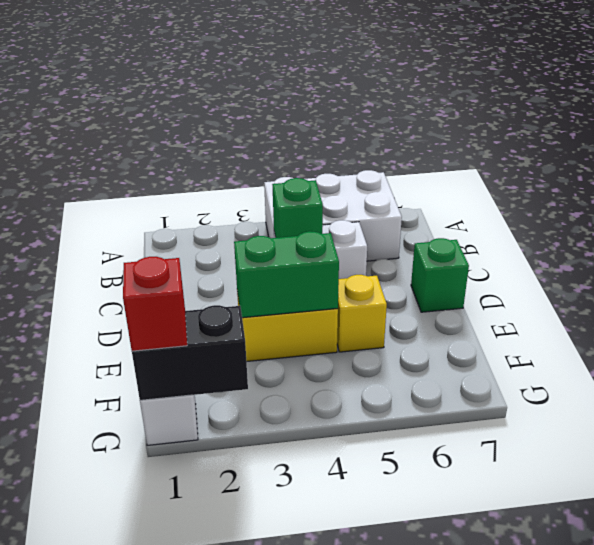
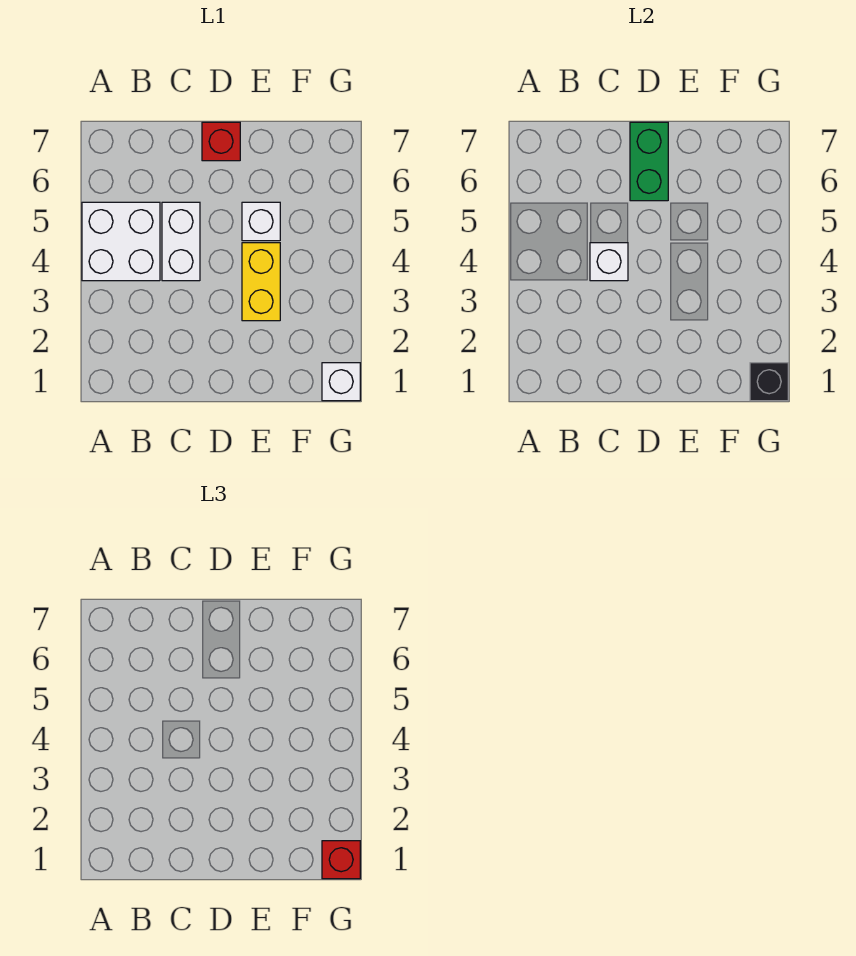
white 2x3 brick [264,170,402,261] -> white 2x2 brick [82,202,160,281]
green 1x1 brick [272,178,323,238] -> white 1x1 brick [590,243,628,281]
green 1x1 brick [411,238,469,312] -> red 1x1 brick [202,122,240,161]
green 1x2 brick [234,231,339,318] -> green 1x2 brick moved to [630,122,668,201]
yellow 1x1 brick [337,275,387,352] -> white 1x1 brick [242,202,280,241]
black 1x2 brick [132,305,248,400] -> black 1x1 brick [750,363,788,401]

